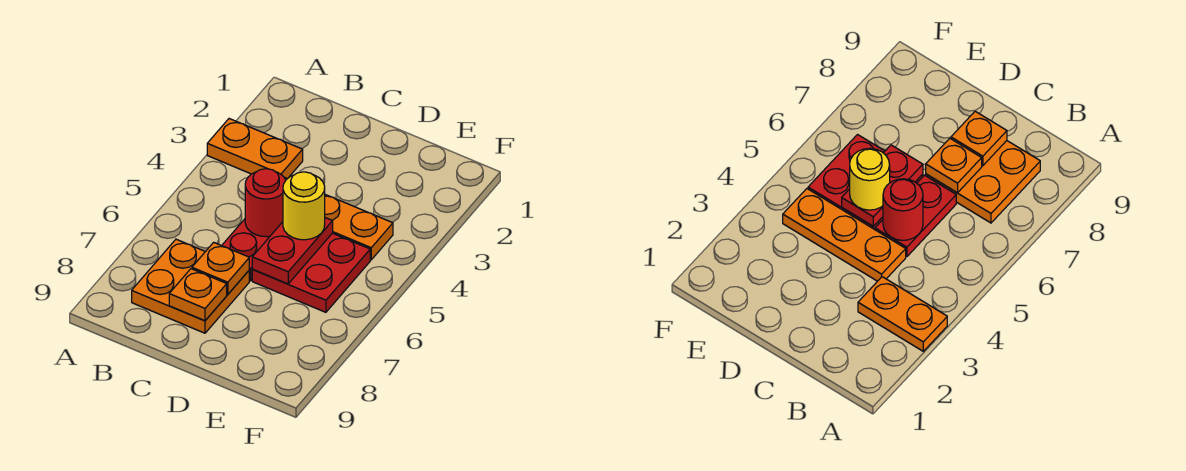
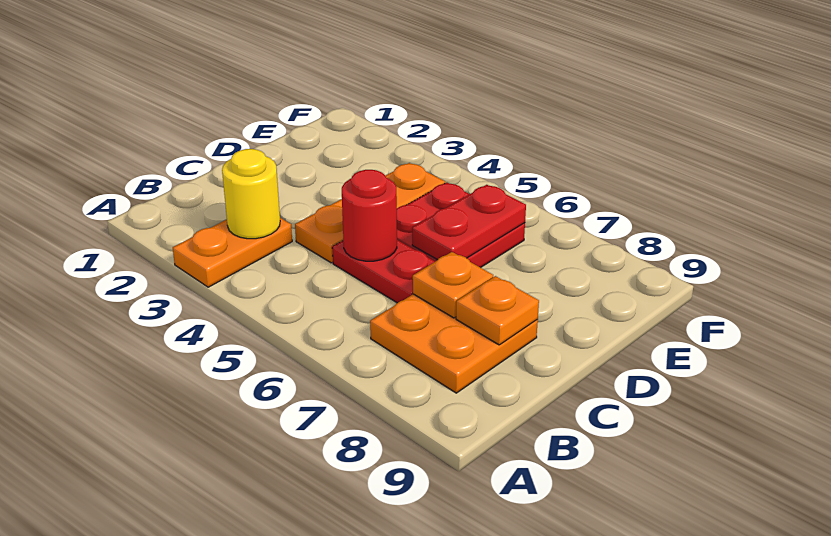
red 1x2 plate [252,218,333,284] -> red 1x2 plate turned to [412,185,526,260]
yellow 1x1 round brick [283,172,325,240] -> yellow 1x1 round brick moved to [222,149,280,239]

